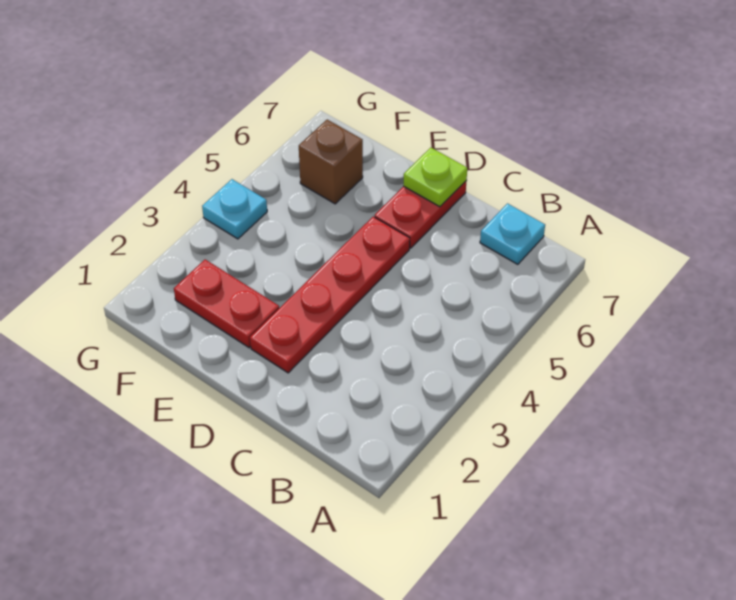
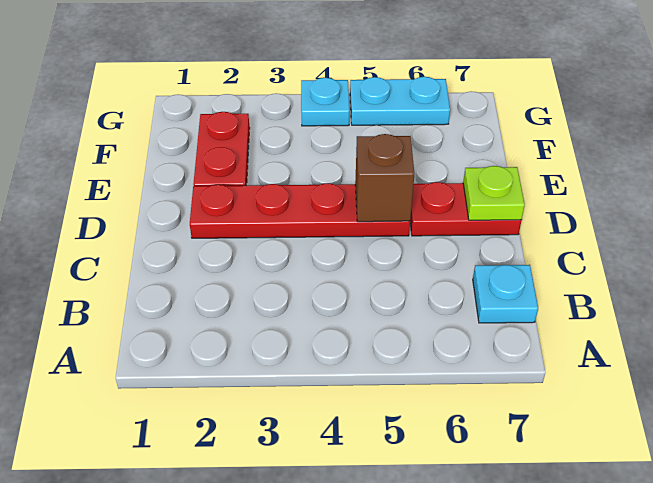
brown 1x1 brick [299,120,363,204] -> brown 1x1 brick moved to [355,134,414,222]
none -> cyan 1x2 plate [350,77,450,125]

